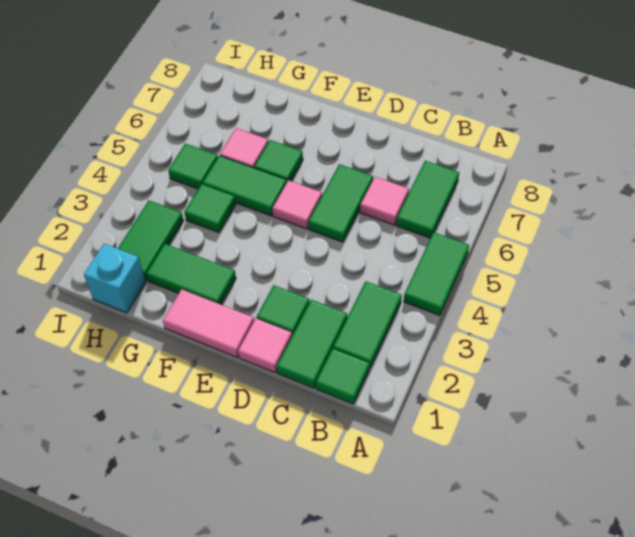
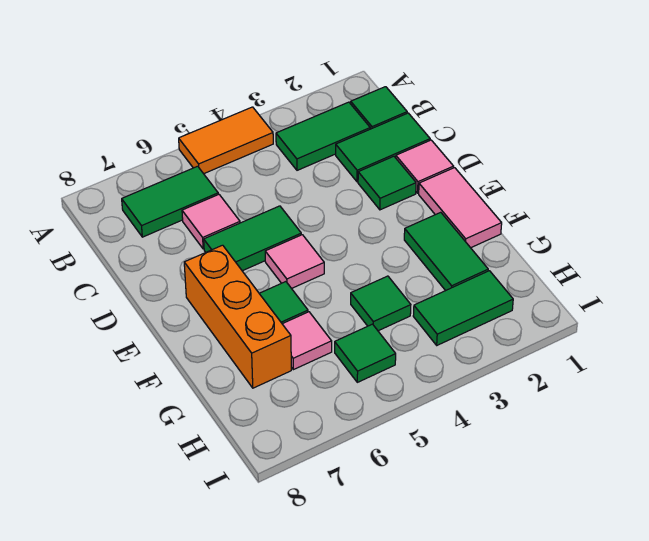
green 1x2 tile [404,232,469,315] -> orange 1x2 tile [179,107,273,174]
none -> orange 1x3 brick [184,245,291,388]
green 1x2 tile [203,156,287,216] -> none
cyan 1x1 brick [84,244,146,313] -> none

